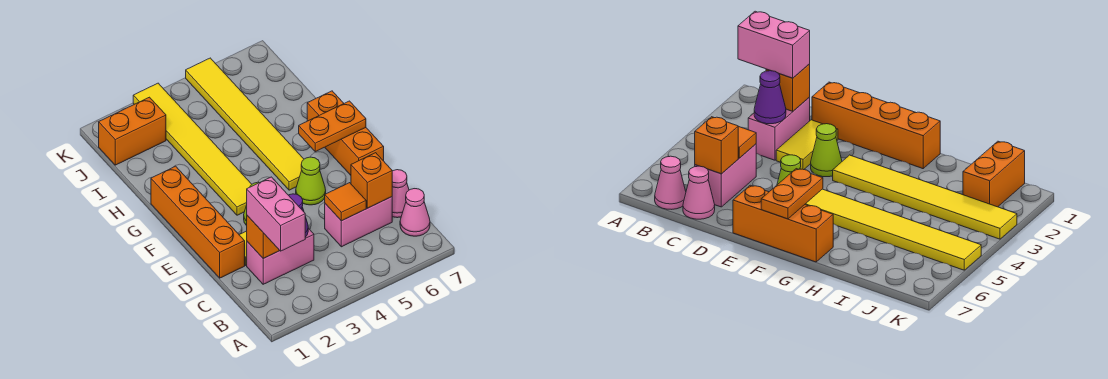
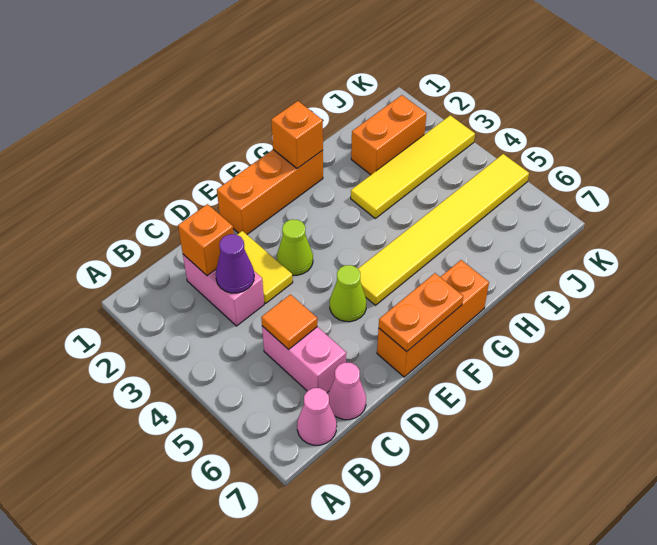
pink 1x2 brick [247,177,305,251] -> none
orange 1x1 brick [351,153,392,208] -> orange 1x1 brick moved to [271,101,323,169]
orange 1x4 brick [151,166,245,278] -> orange 1x3 brick [217,150,323,234]
yellow 1x6 tile [133,83,252,215] -> yellow 1x4 tile [351,115,475,218]
orange 1x2 plate [299,101,366,152] -> orange 1x2 plate turned to [379,273,463,352]
orange 1x2 brick [99,97,166,165] -> orange 1x2 brick turned to [351,95,427,175]

